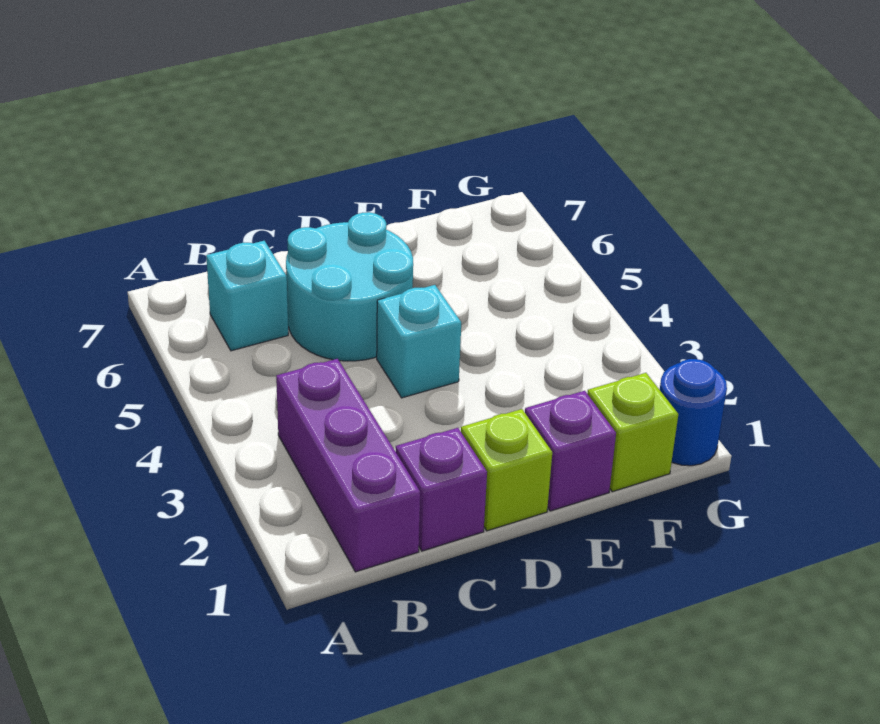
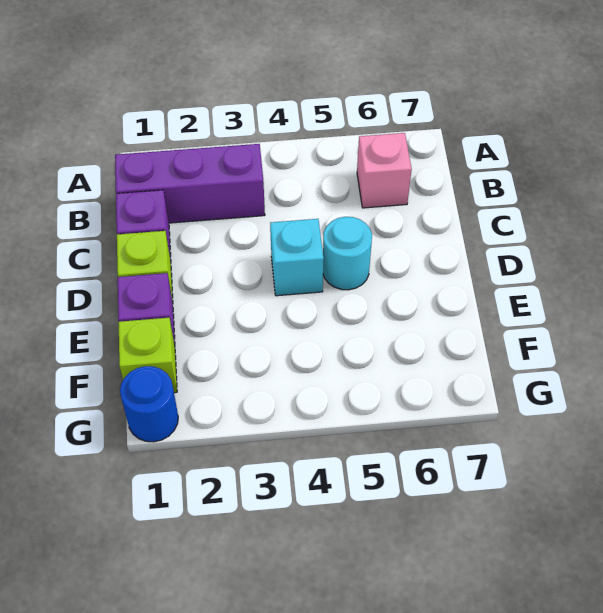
cyan 1x1 brick [206,241,288,351] -> pink 1x1 brick [357,133,412,208]
cyan 2x2 round brick [286,212,413,361] -> cyan 1x1 round brick [323,217,372,290]

